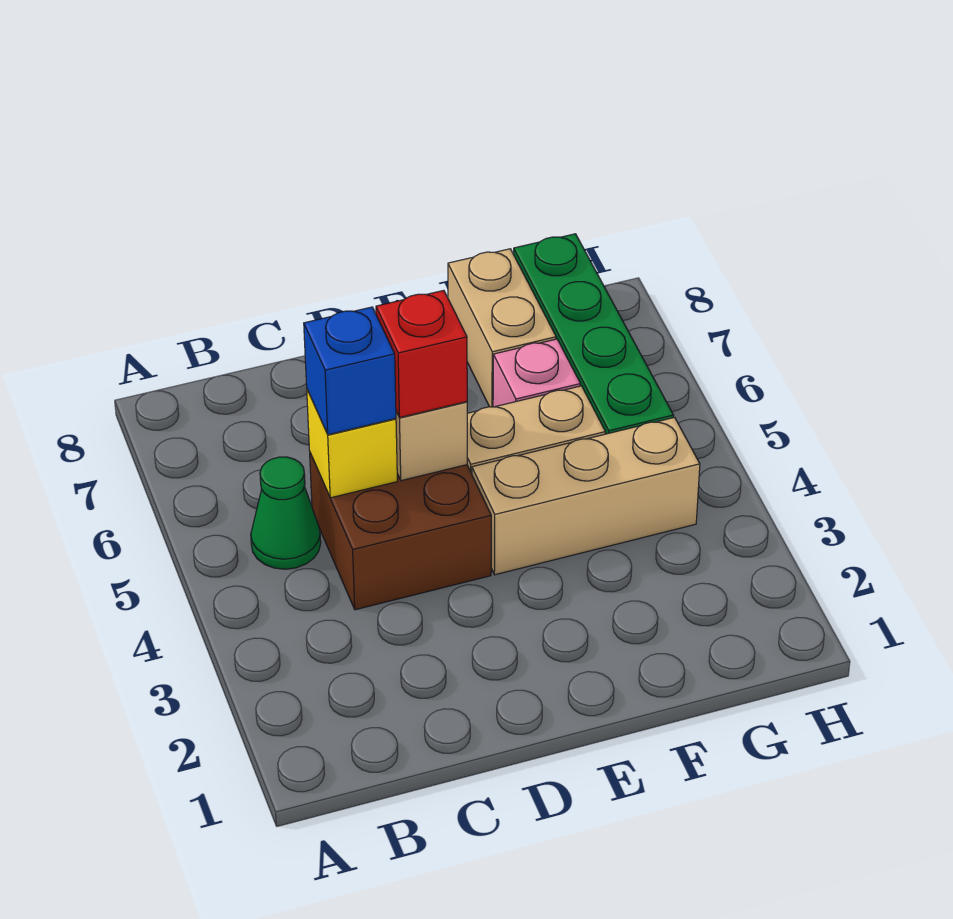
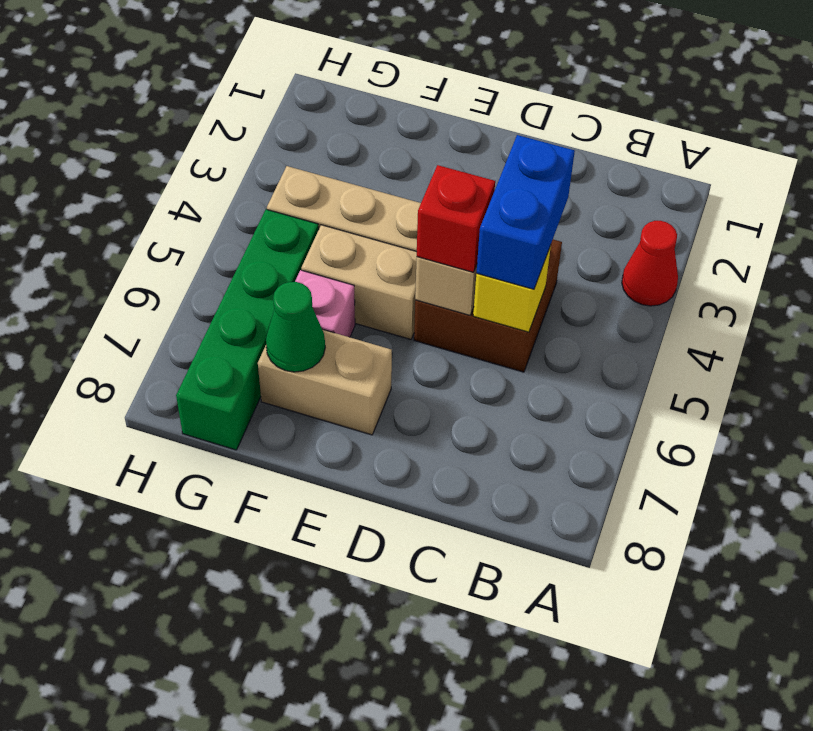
none -> red 1x1 cone [622,221,678,306]
green 1x1 cone [251,457,321,569] -> green 1x1 cone moved to [266,282,325,372]
blue 1x1 brick [304,307,396,435] -> blue 1x2 brick [477,135,575,289]
tan 1x2 brick [448,249,556,407] -> tan 1x2 brick turned to [258,330,392,435]

